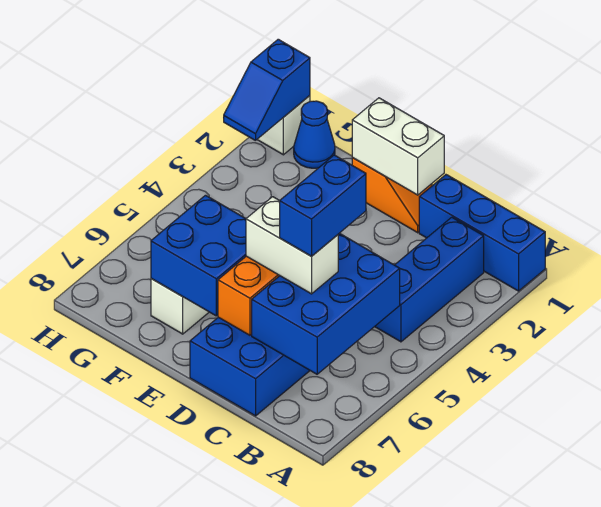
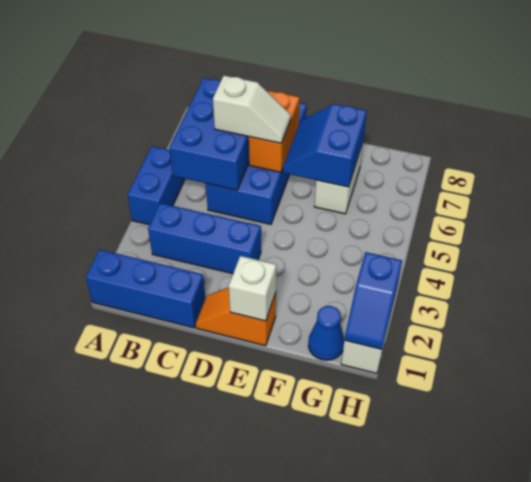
blue 1x3 brick [375,217,484,342] -> blue 1x3 brick turned to [148,203,261,274]
blue 1x2 brick [280,155,366,256] -> blue 1x2 brick moved to [127,146,185,225]
white 1x2 brick [246,197,338,294] -> white 1x2 slope [213,76,291,143]
white 1x2 brick [352,98,444,195] -> white 1x1 brick [229,256,276,321]
blue 2x2 brick [151,195,246,316] -> blue 2x2 slope [283,104,367,187]
blue 1x2 slope [224,39,310,141] -> blue 1x2 slope turned to [344,252,402,349]

